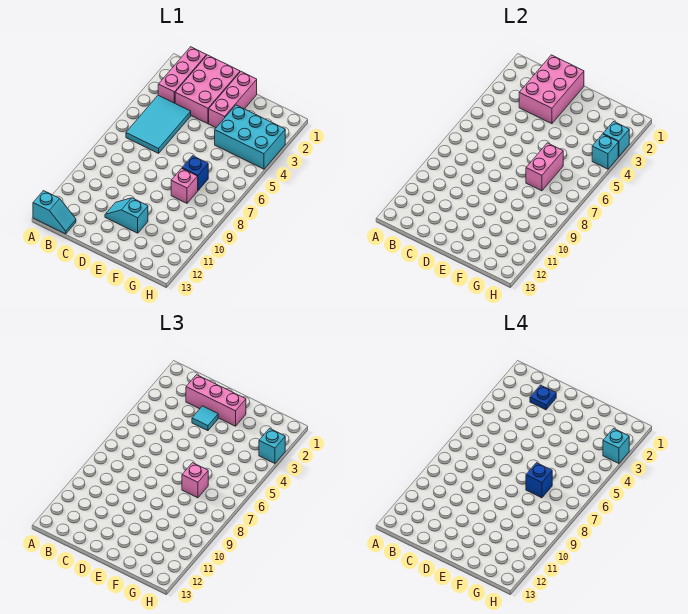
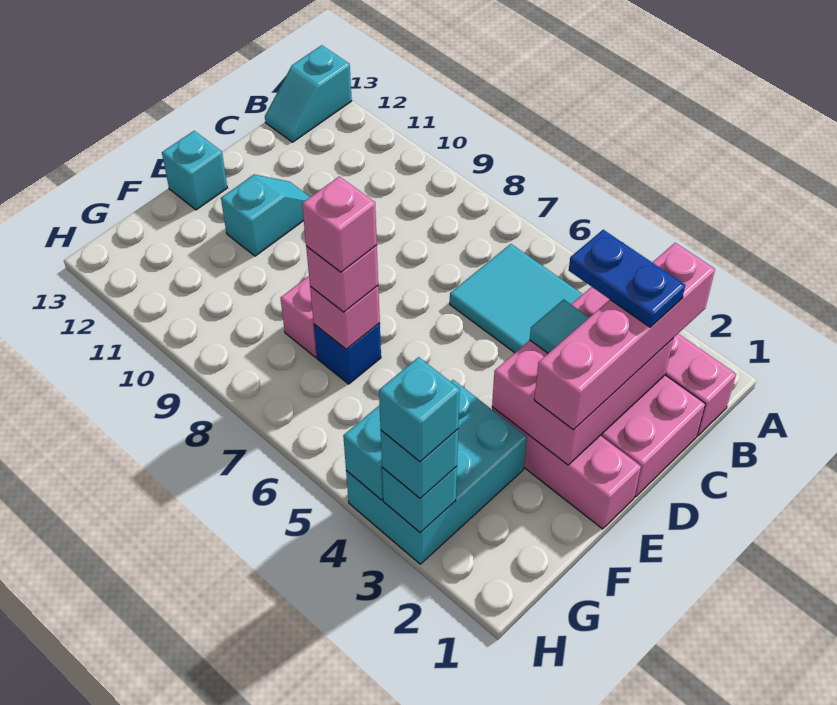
pink 2x3 brick [519,55,584,124] -> pink 2x3 brick turned to [492,287,673,465]
pink 1x3 brick [186,375,246,426] -> pink 1x4 brick [534,243,715,430]
blue 1x1 plate [530,385,556,410] -> blue 1x2 plate [569,230,685,327]
none -> cyan 1x1 brick [162,131,227,210]
pink 1x2 brick [526,143,563,191] -> pink 1x1 brick [310,286,380,349]
blue 1x1 brick [526,463,552,498] -> pink 1x1 brick [302,176,377,272]

